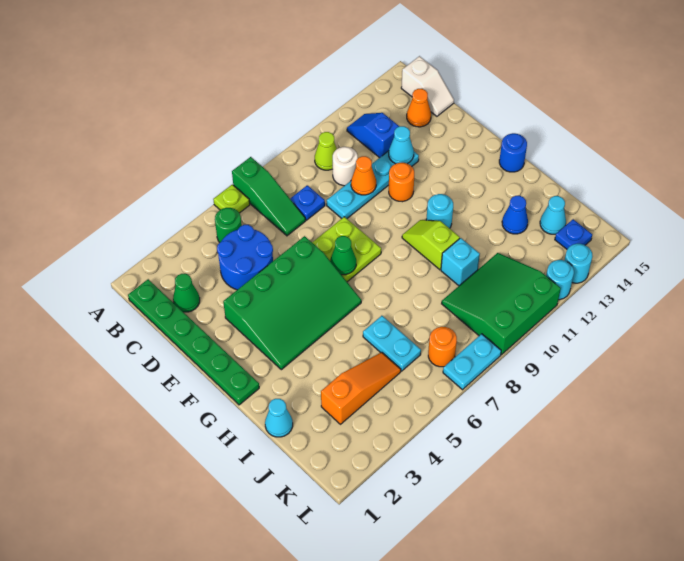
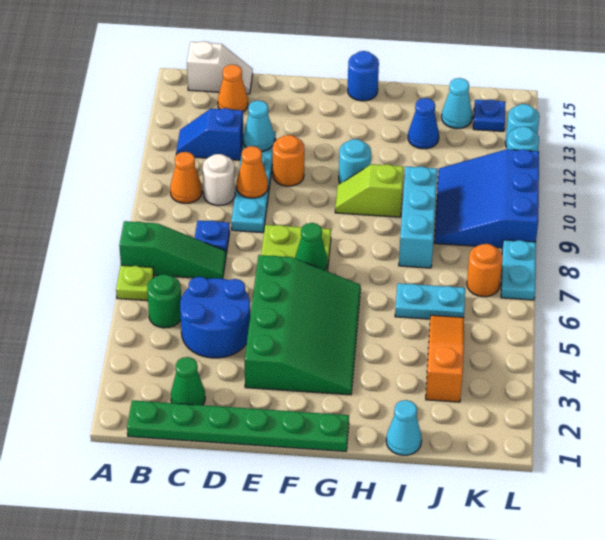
lime 1x1 cone [315,132,337,170] -> orange 1x1 cone [170,152,202,203]
cyan 1x1 brick [441,238,480,286] -> cyan 1x3 brick [399,166,437,268]
green 3x3 slope [442,253,561,355] -> blue 3x3 slope [434,149,539,248]

